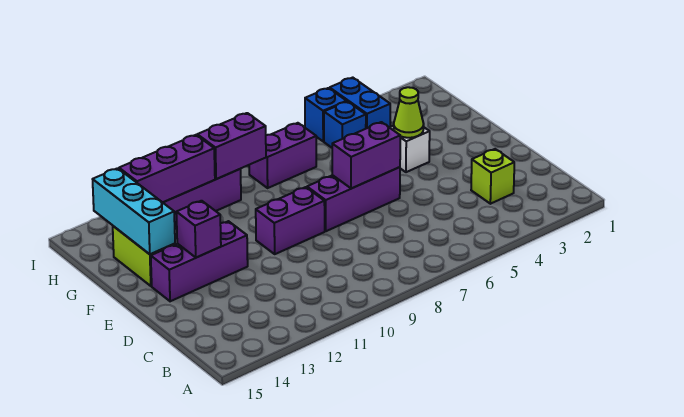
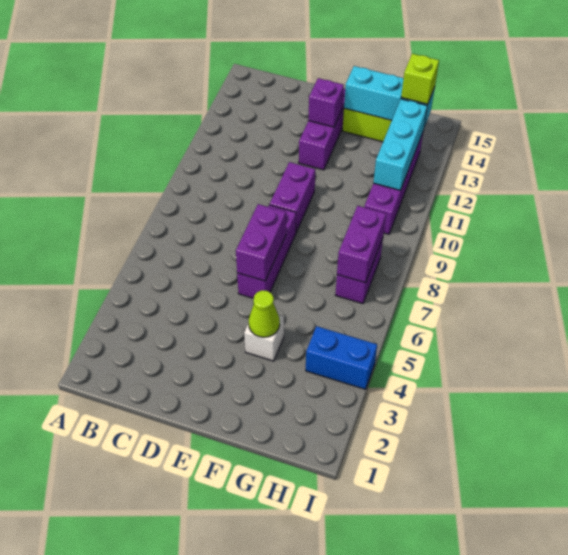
lime 1x1 brick [471,149,514,204] -> lime 1x1 brick moved to [401,54,439,104]
blue 1x1 brick [324,102,366,148] -> none
purple 1x2 brick [197,113,266,179] -> purple 1x2 brick moved to [337,206,386,283]
purple 1x3 brick [119,135,215,202] -> cyan 1x3 brick [374,99,427,191]
blue 1x1 brick [305,88,347,141] -> none

